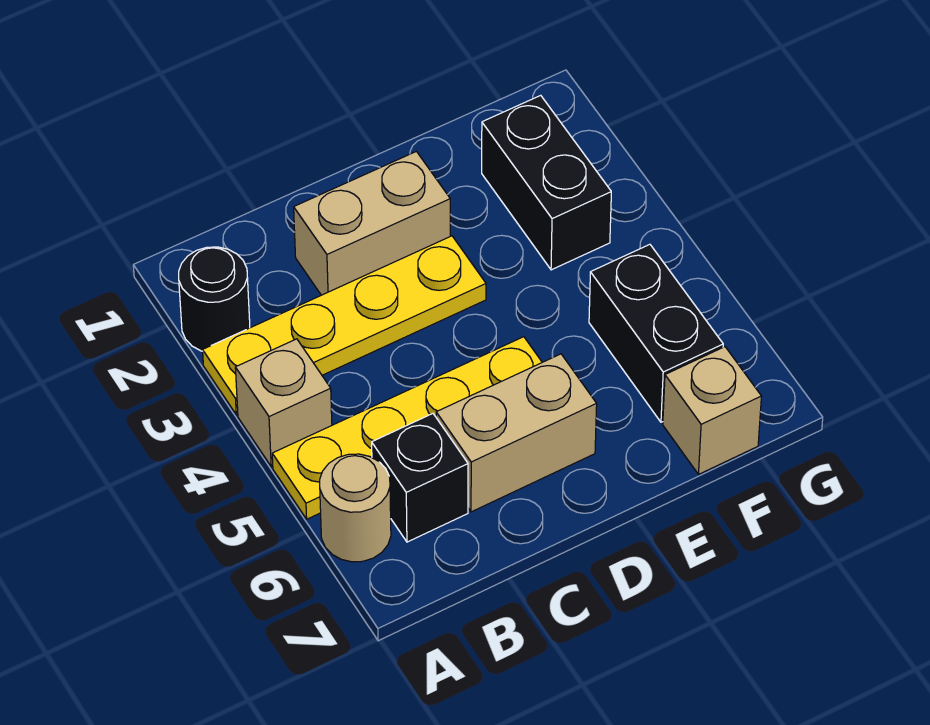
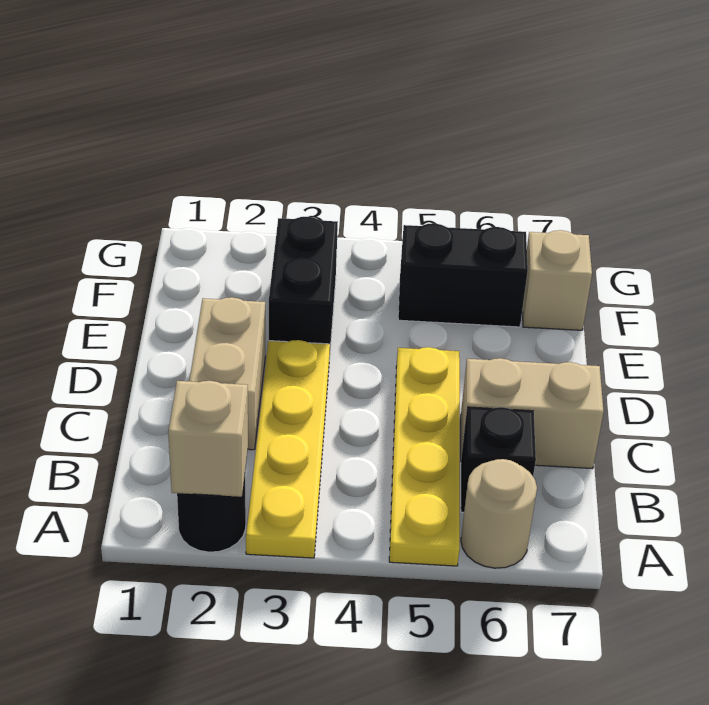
tan 1x1 brick [235,339,332,467] -> tan 1x1 brick moved to [168,381,248,497]
tan 1x2 brick [436,354,597,512] -> tan 1x2 brick turned to [461,358,604,469]
black 1x2 brick [482,95,611,270] -> black 1x2 brick turned to [269,217,338,358]

